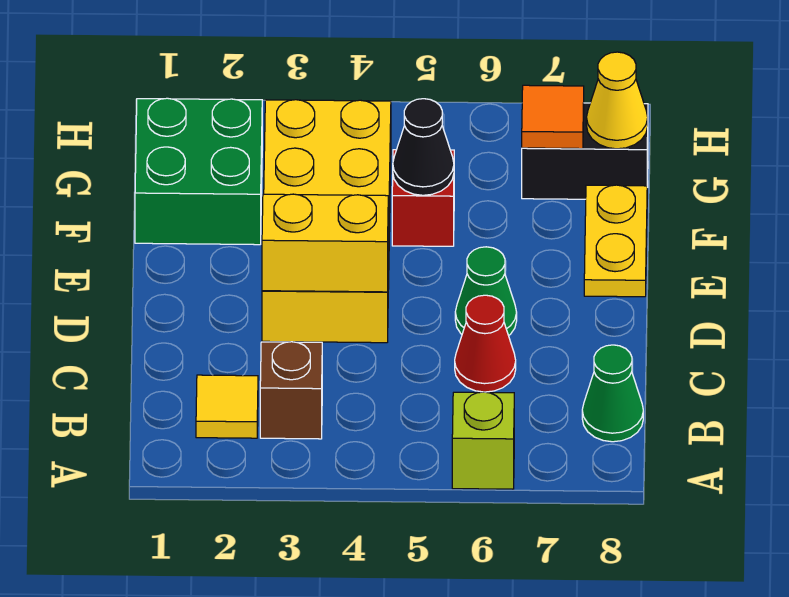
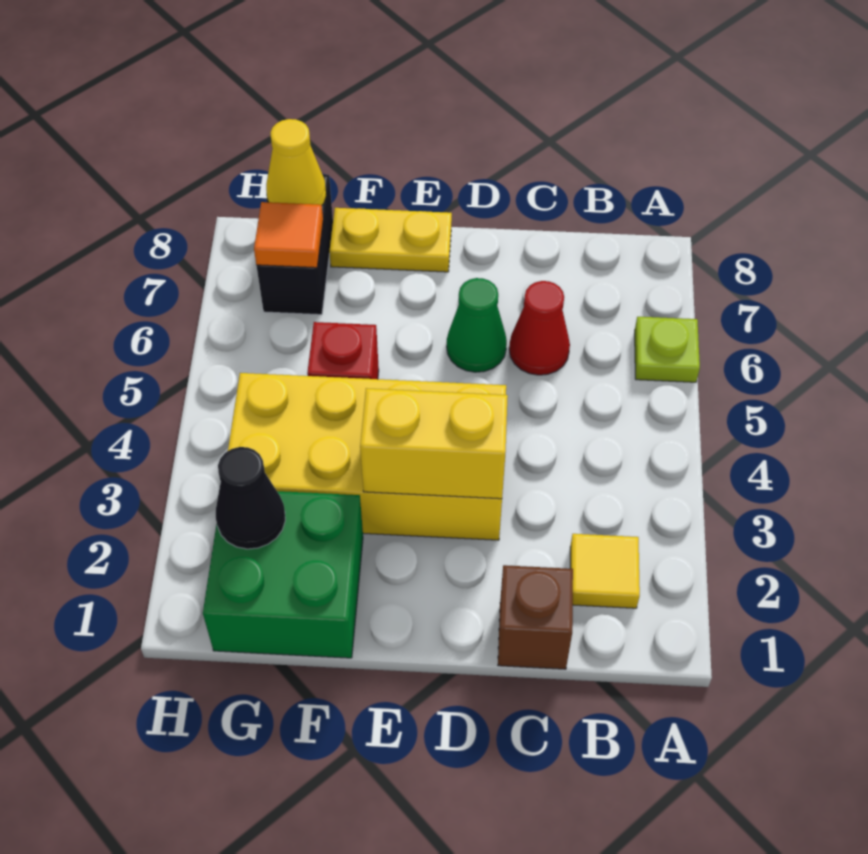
lime 1x1 brick [452,392,514,489] -> lime 1x1 plate [635,317,700,382]
brown 1x1 brick [260,342,322,439] -> brown 1x1 brick moved to [498,565,573,669]
green 1x1 cone [582,345,643,442] -> none
yellow 1x2 brick [262,194,388,292] -> yellow 1x2 brick turned to [360,388,508,499]
black 1x1 cone [393,99,454,195] -> black 1x1 cone moved to [216,447,285,549]

